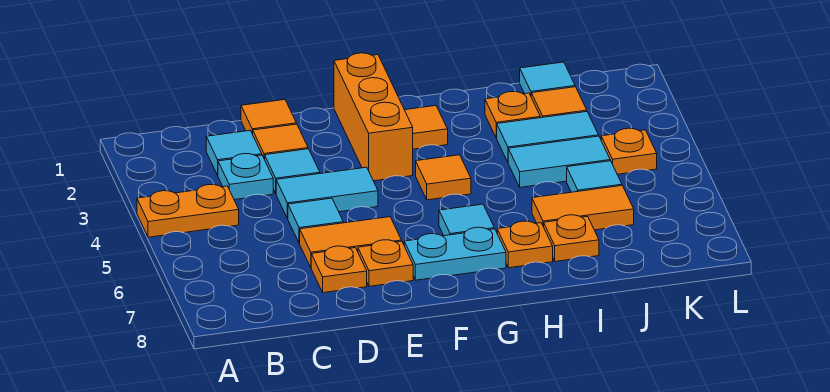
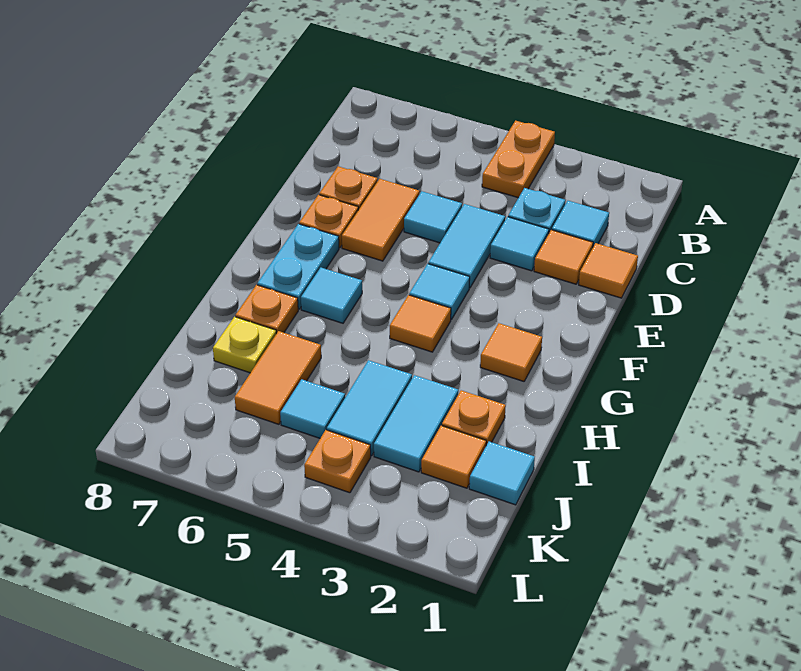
orange 1x3 brick [334,53,413,181] -> none
none -> cyan 1x1 tile [409,264,470,320]
orange 1x1 plate [544,215,599,262] -> yellow 1x1 plate [213,317,276,373]

